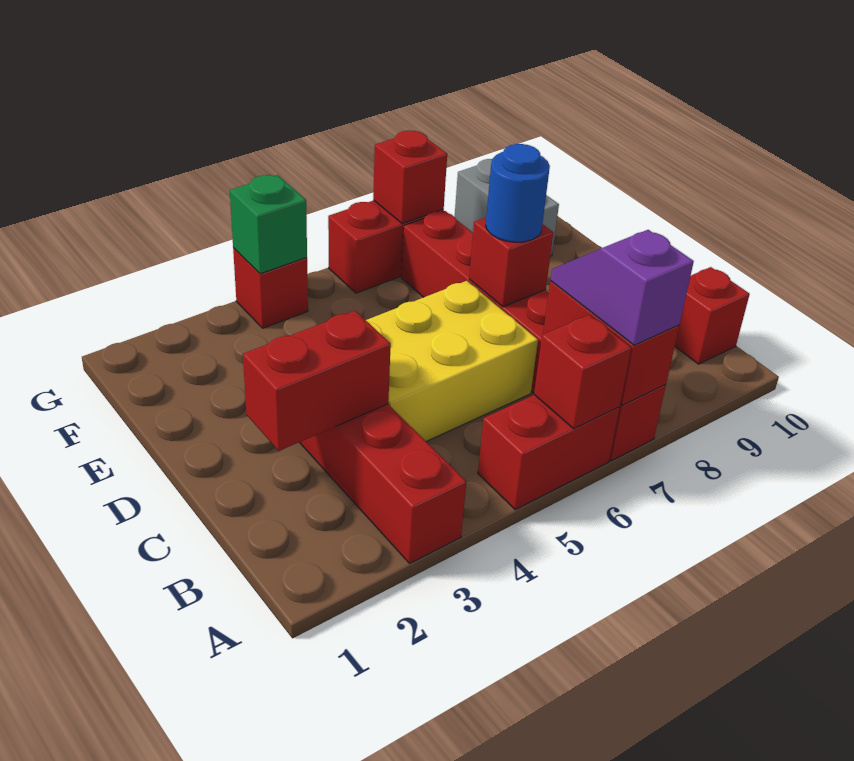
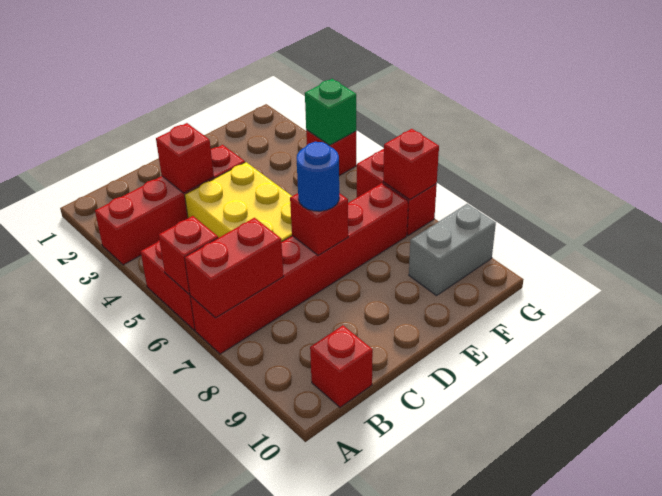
purple 1x2 slope [550,230,694,345] -> none
red 1x2 brick [243,311,391,451] -> red 1x1 brick [156,123,214,193]

